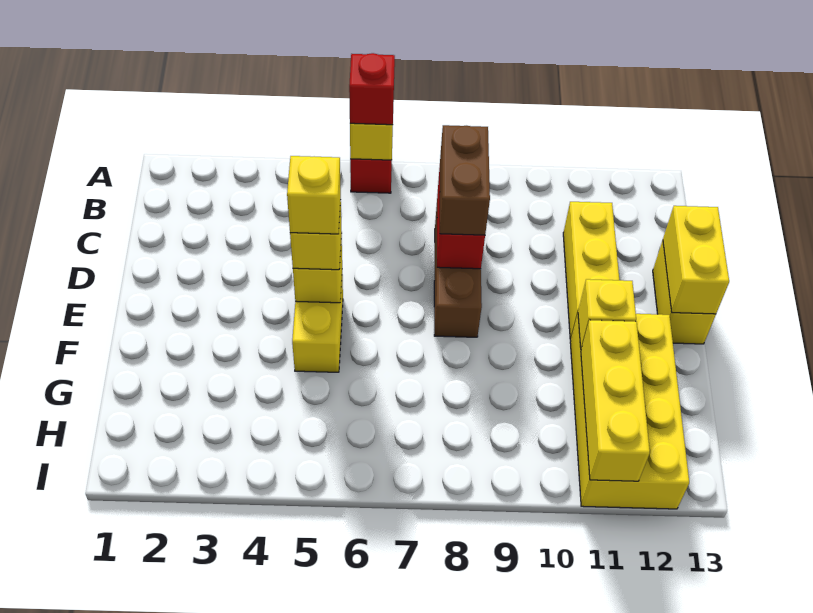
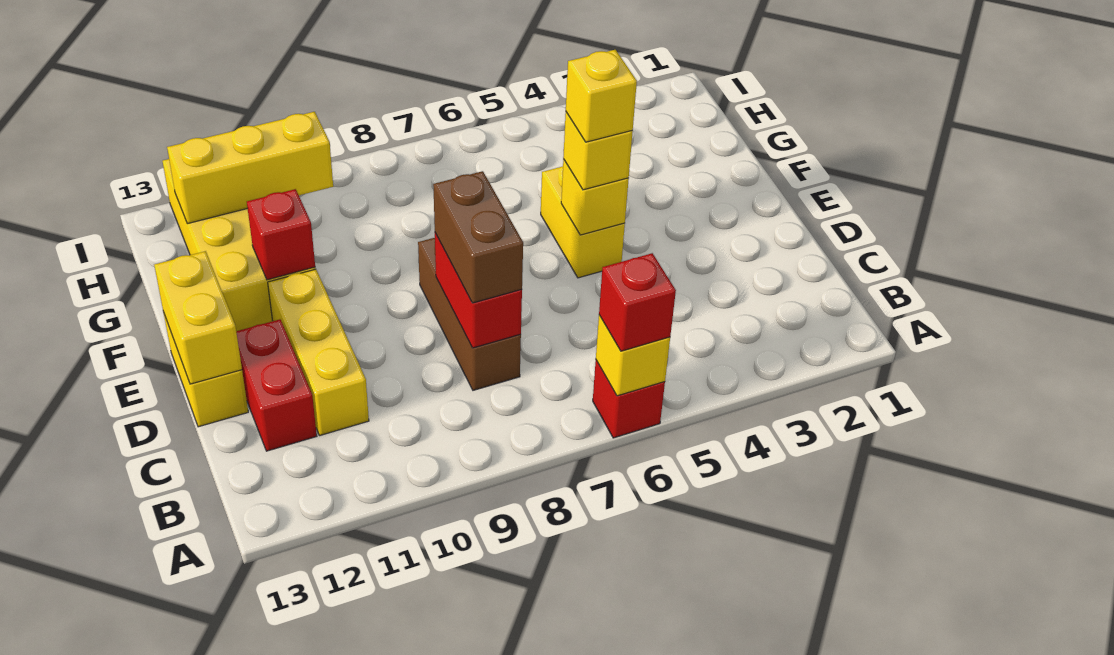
none -> red 1x2 brick [236,319,317,451]
yellow 1x1 brick [578,279,636,349] -> red 1x1 brick [247,189,315,280]
yellow 1x3 brick [581,320,650,481] -> yellow 1x3 brick turned to [167,112,333,224]

